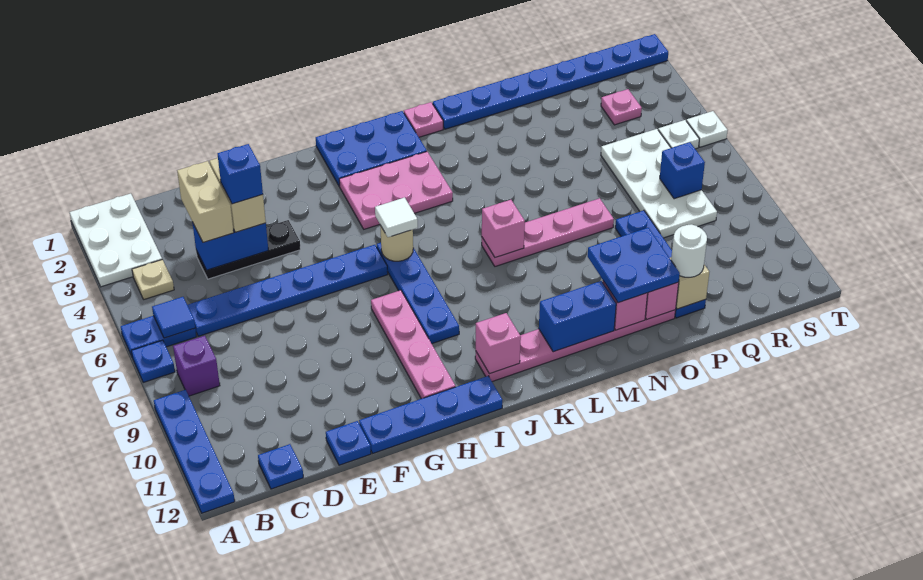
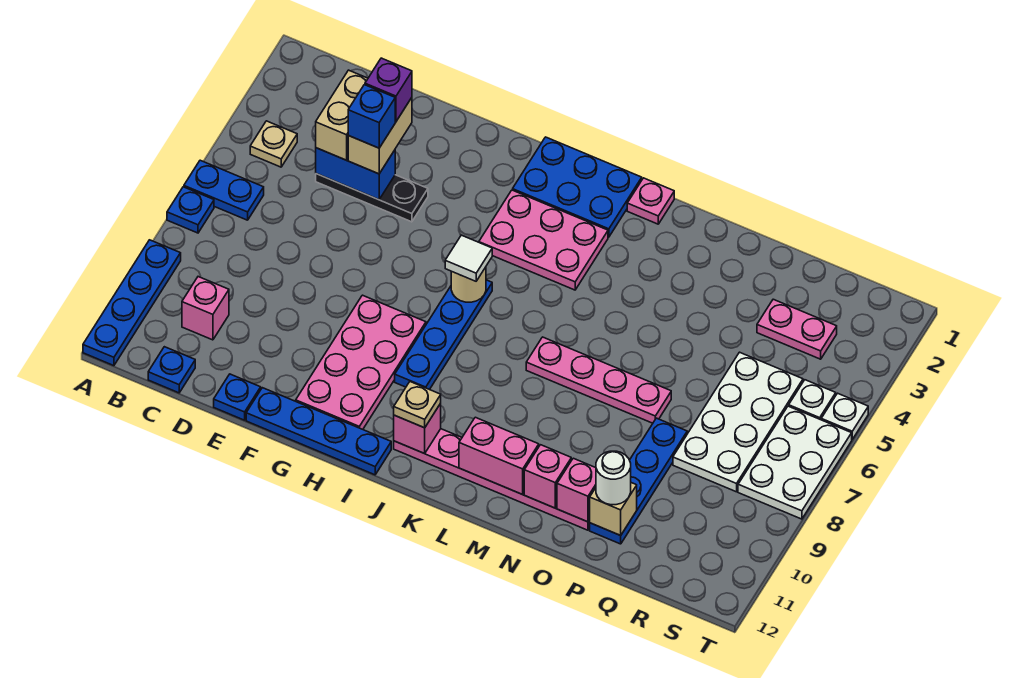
white 2x3 plate [70,194,162,287] -> white 2x3 plate moved to [738,406,852,519]
blue 1x1 tile [152,297,195,338] -> none
purple 1x1 brick [173,336,220,396] -> purple 1x1 brick moved to [365,58,412,121]
blue 1x6 plate [188,245,388,336] -> none
pink 1x4 plate [371,290,455,399] -> pink 2x4 plate [296,295,426,429]
none -> tan 1x1 plate [394,382,441,428]
pink 1x1 brick [482,200,525,258] -> pink 1x1 brick moved to [182,277,229,340]
blue 1x2 brick [539,281,616,352] -> pink 1x2 brick [459,417,539,494]
blue 1x8 plate [433,34,668,129] -> none
blue 2x2 plate [588,228,680,303] -> none
pink 1x1 plate [601,89,642,125] -> pink 1x2 plate [757,299,837,359]
blue 1x1 brick [660,142,705,199] -> none

